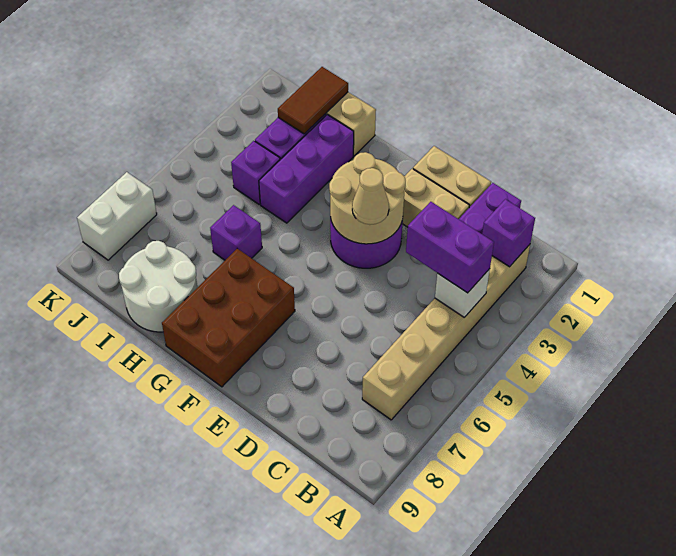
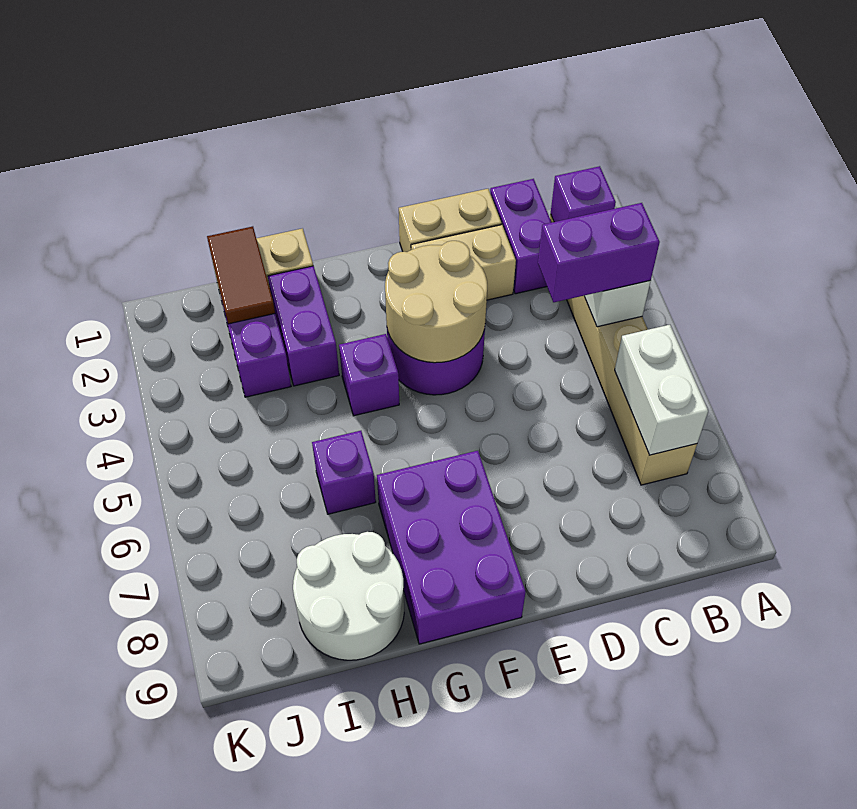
tan 1x1 cone [352,168,389,225] -> none
brown 2x3 brick [162,249,295,387] -> purple 2x3 brick [377,451,526,644]
purple 1x3 brick [259,115,354,223] -> purple 1x2 brick [268,266,339,386]
purple 1x1 brick [231,141,280,204] -> purple 1x1 brick moved to [339,334,399,416]
white 1x2 brick [77,172,157,260] -> white 1x2 brick moved to [615,325,708,455]

